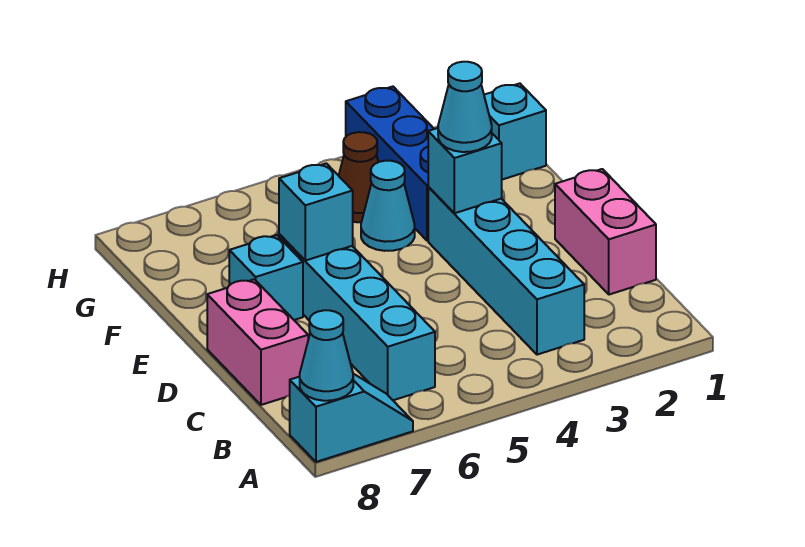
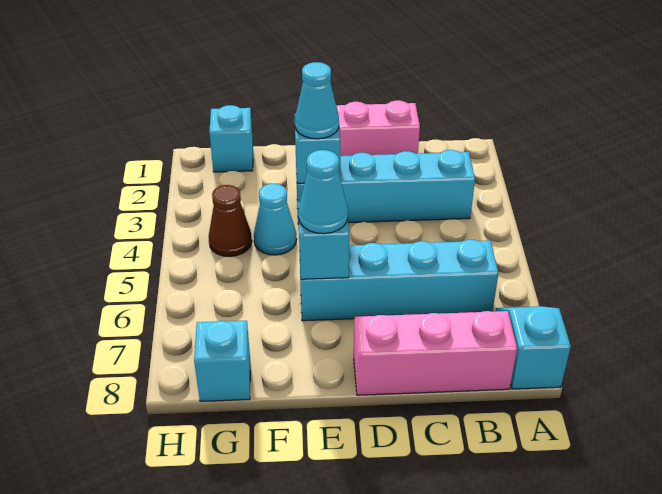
cyan 1x1 cone [300,310,353,401] -> cyan 1x1 cone moved to [298,150,348,234]
pink 1x2 brick [207,279,308,405] -> pink 1x3 brick [354,311,517,395]
cyan 1x1 brick [229,235,303,320] -> cyan 1x1 brick moved to [194,321,250,401]
blue 1x3 brick [346,87,434,241] -> none

